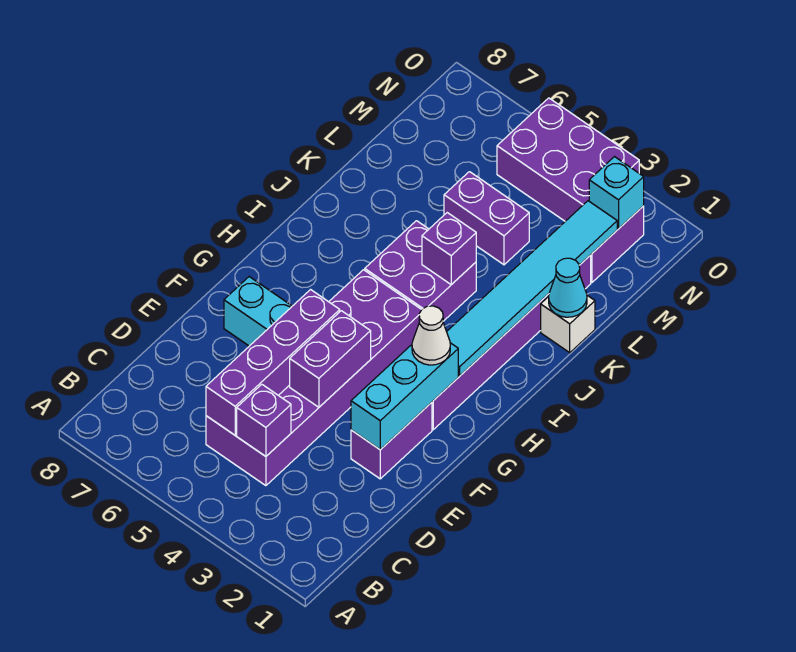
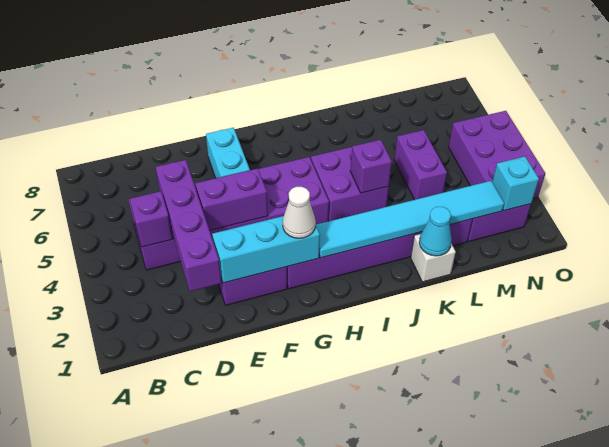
purple 1x4 brick [206,290,340,435] -> purple 1x4 brick turned to [156,160,221,291]

